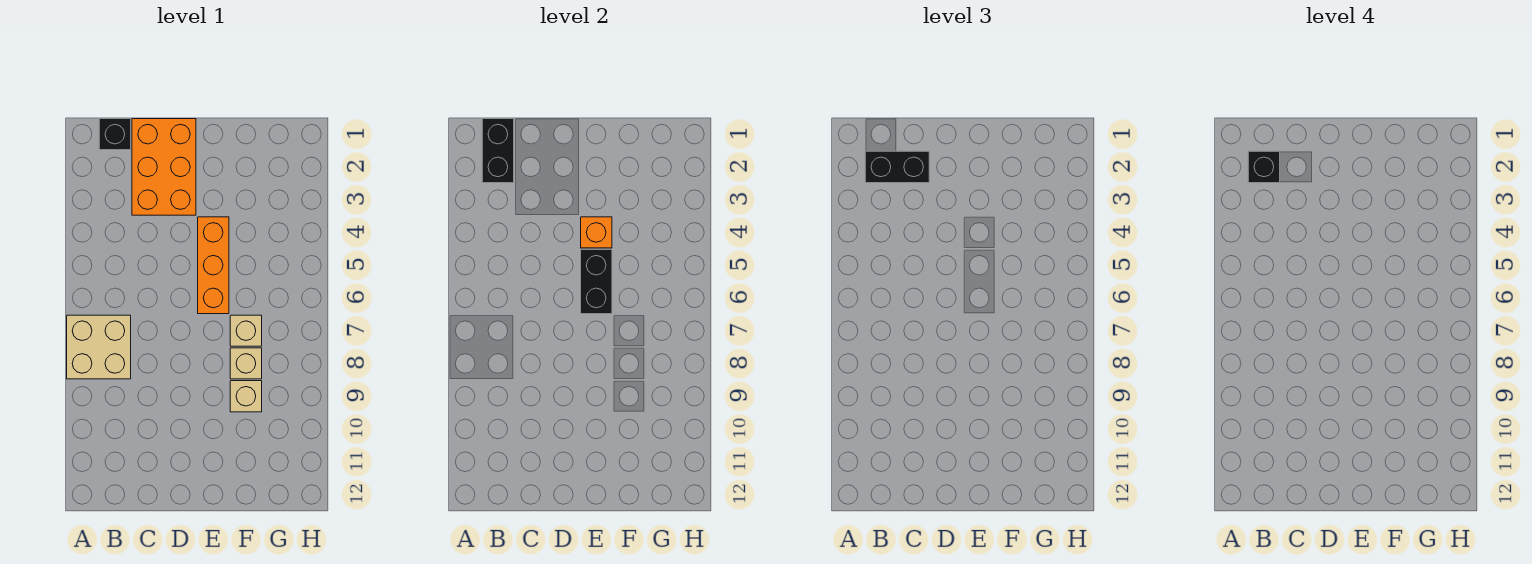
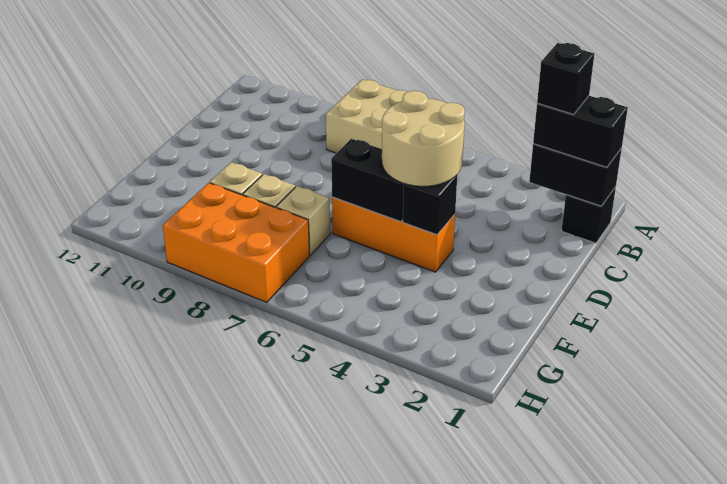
black 1x2 brick [865,151,929,183] -> black 1x2 brick turned to [533,96,628,167]
orange 2x3 brick [132,119,196,215] -> orange 2x3 brick moved to [163,183,310,302]
none -> tan 2x2 round brick [382,91,465,186]
orange 1x1 brick [581,217,612,248] -> black 1x1 brick [403,175,457,235]

